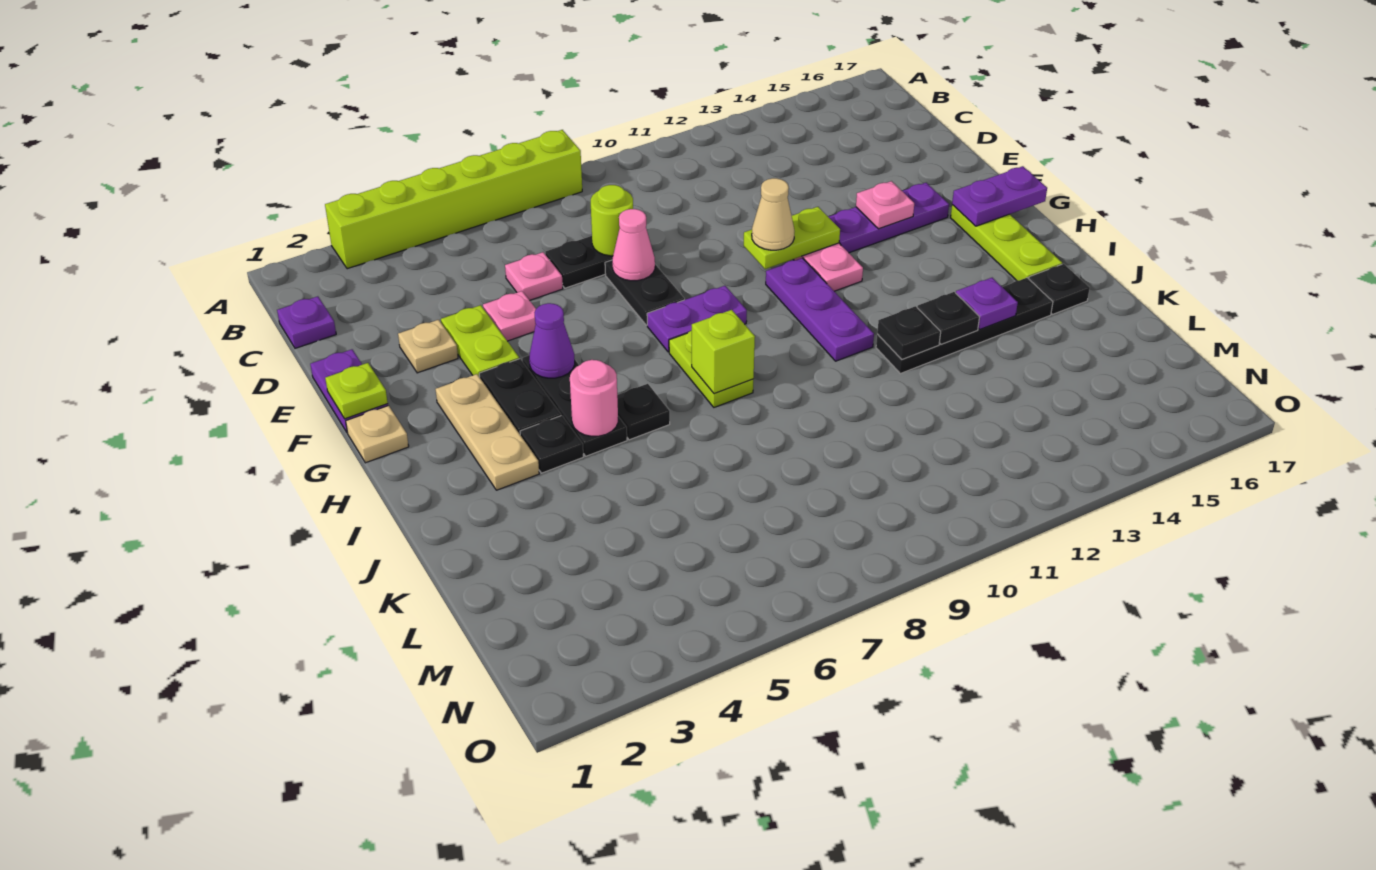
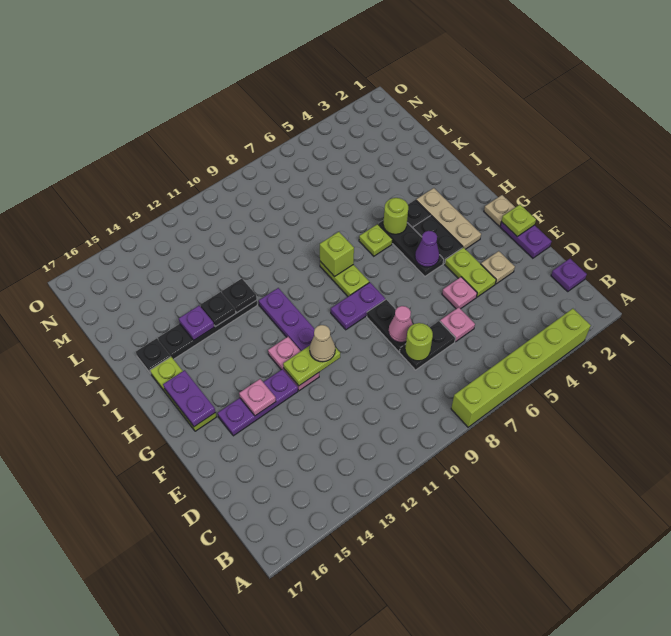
purple 1x2 plate [952,166,1047,226] -> purple 1x2 plate turned to [163,370,216,427]
pink 1x1 round brick [570,360,618,436] -> lime 1x1 round brick [383,198,408,234]
black 1x1 plate [617,384,670,440] -> lime 1x1 plate [359,224,392,256]

